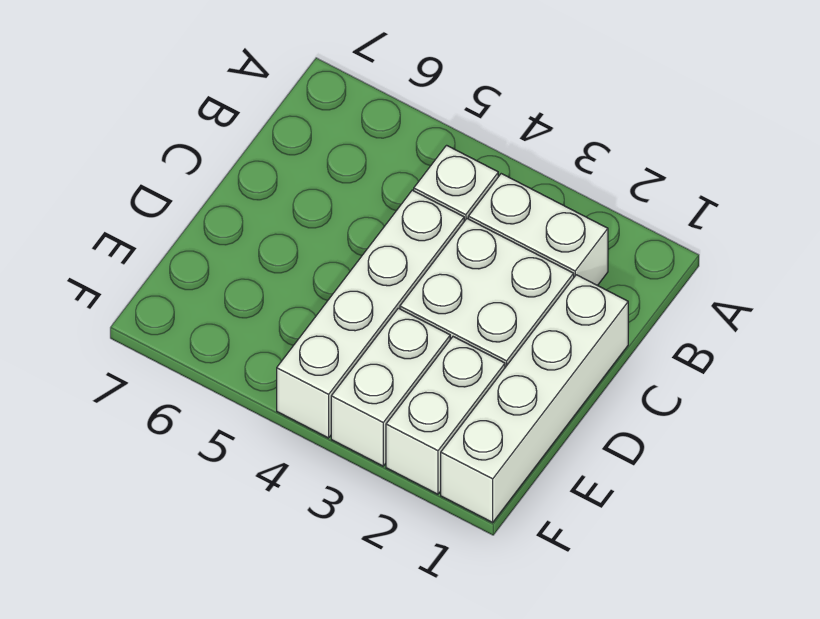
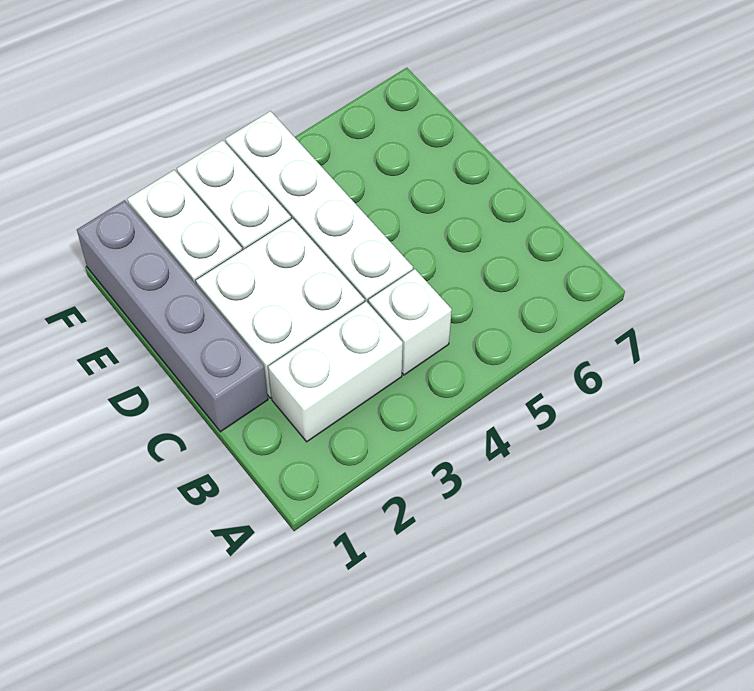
white 1x4 brick [441,275,628,522] -> grey 1x4 brick [77,200,268,432]

